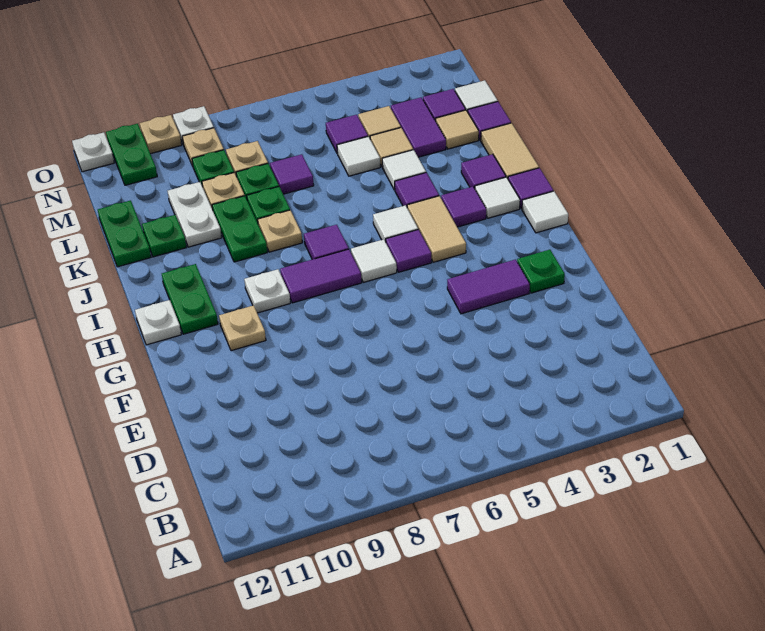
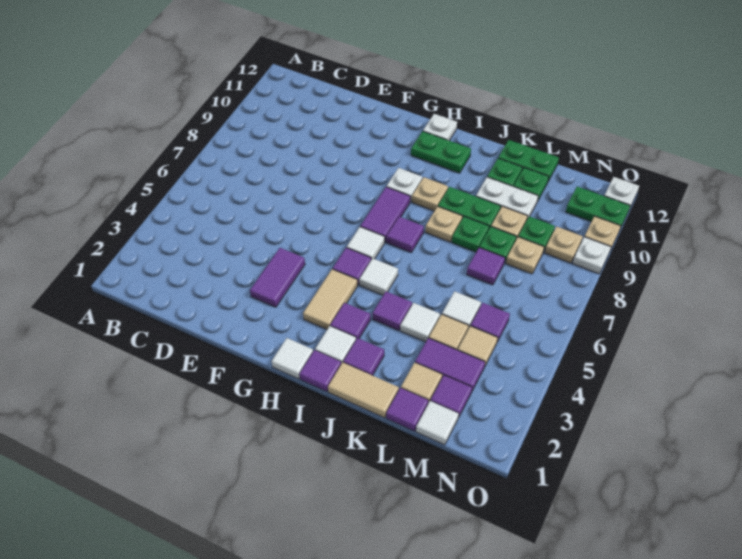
green 1x1 plate [517,250,565,293] -> green 1x1 plate moved to [513,168,549,202]
tan 1x1 plate [219,305,266,351] -> tan 1x1 plate moved to [412,177,448,211]
tan 1x2 tile [407,196,466,262] -> tan 1x2 tile turned to [303,269,358,329]

